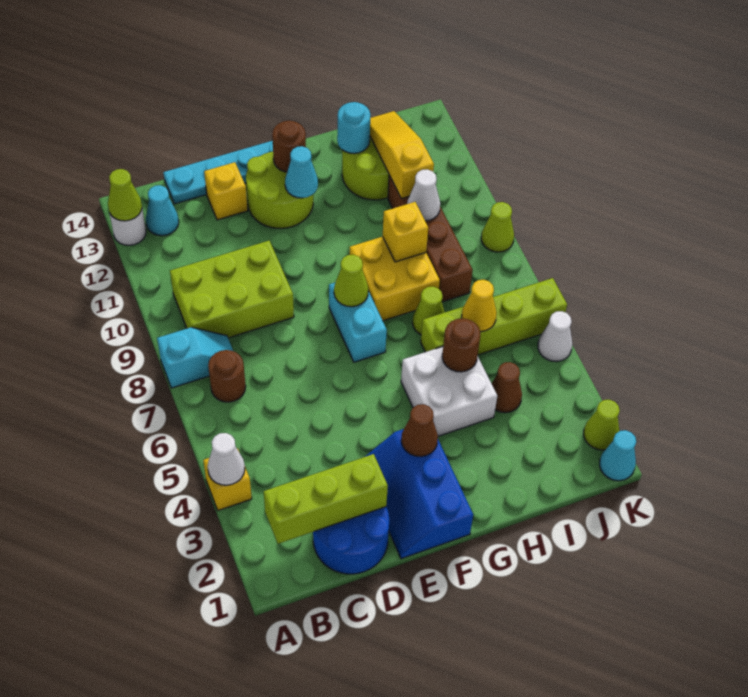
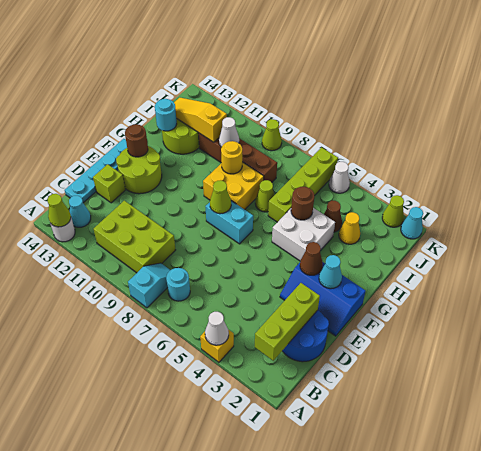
brown 1x1 round brick [208,350,246,402] -> cyan 1x1 round brick [166,268,190,301]
lime 2x3 brick [170,241,294,338] -> lime 2x3 brick turned to [94,201,175,273]
yellow 1x1 brick [204,162,248,220] -> lime 1x1 brick [93,164,125,203]
cyan 1x1 cone [285,146,318,198] -> cyan 1x1 cone moved to [319,255,342,289]
yellow 1x1 brick [383,202,428,262] -> yellow 1x1 round brick [221,141,242,174]
yellow 1x1 cone [462,280,497,332] -> yellow 1x1 cone moved to [339,212,360,244]

